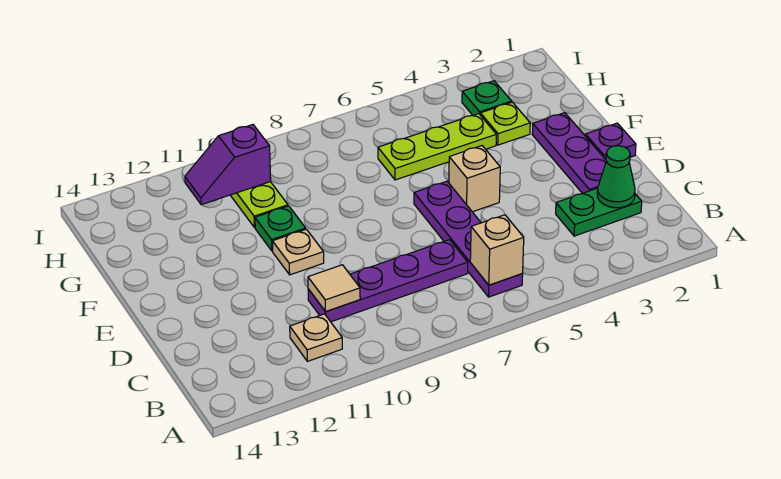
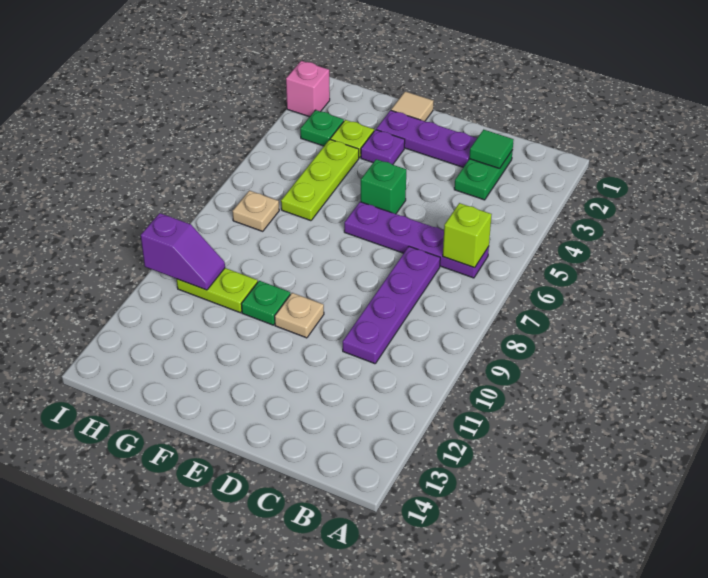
tan 1x1 brick [470,215,524,285] -> lime 1x1 brick [443,203,492,268]
tan 1x1 plate [290,314,342,361] -> tan 1x1 plate moved to [232,191,279,231]
green 1x1 cone [597,146,635,208] -> green 1x1 tile [469,129,514,169]
tan 1x1 tile [308,265,360,312] -> tan 1x1 tile moved to [391,92,433,121]
purple 1x1 plate [585,123,636,159] -> purple 1x1 plate moved to [361,130,405,165]
tan 1x1 brick [449,146,500,212] -> green 1x1 brick [361,159,406,214]
purple 1x2 slope [185,125,271,205] -> purple 1x2 slope turned to [141,213,225,290]
none -> pink 1x1 brick [286,61,330,117]

